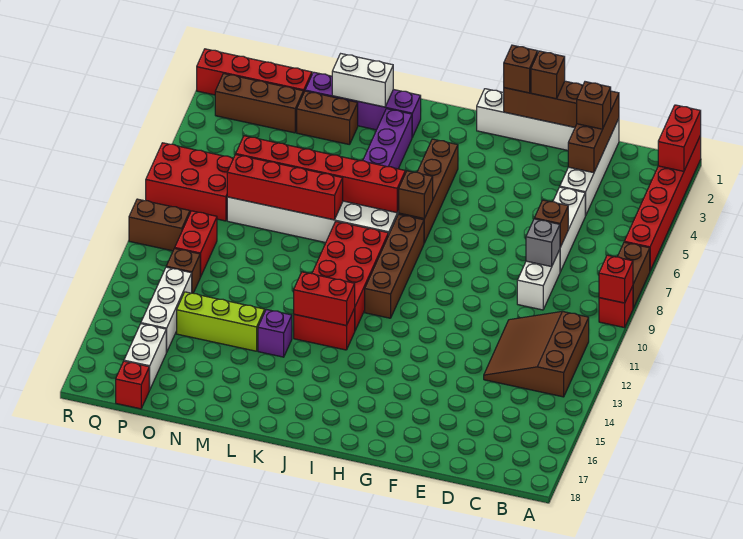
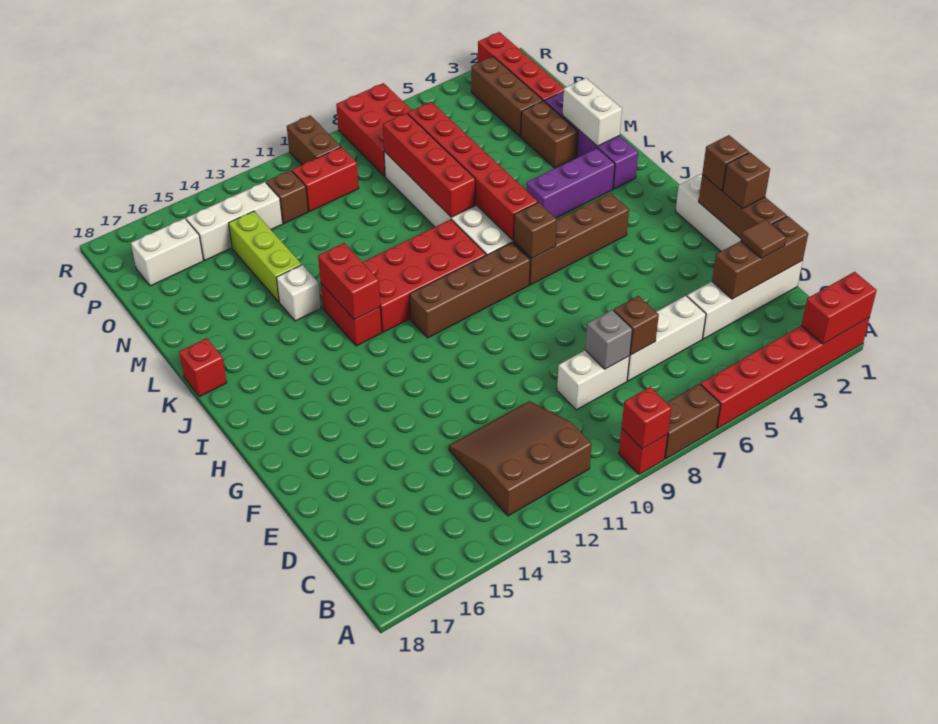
brown 1x1 brick [577,82,611,129] -> brown 1x1 tile [741,219,786,258]
purple 1x1 brick [258,309,292,357] -> white 1x1 brick [277,265,321,321]
red 1x1 brick [116,361,149,409] -> red 1x1 brick moved to [179,338,227,397]

